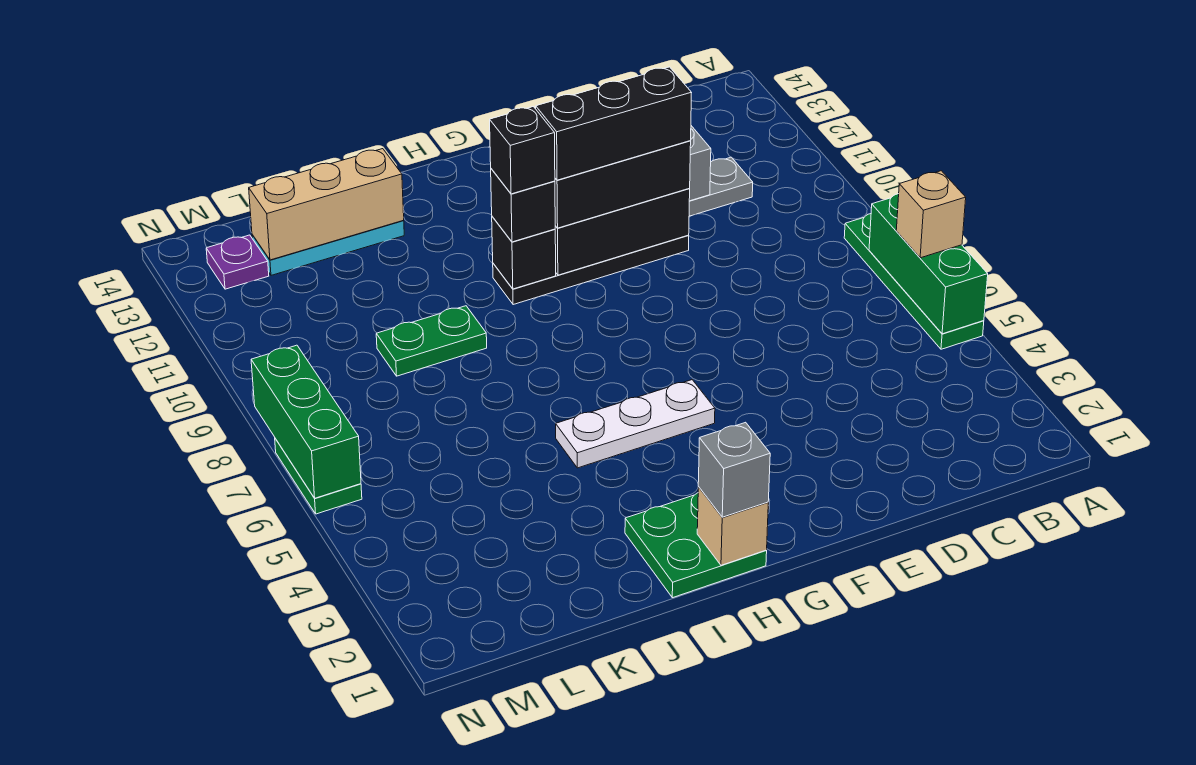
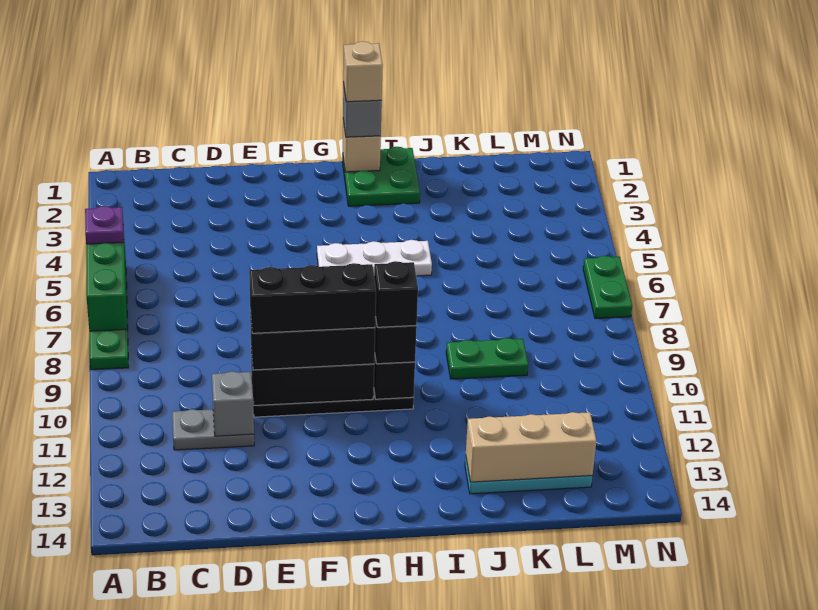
tan 1x1 brick [896,171,966,258] -> tan 1x1 brick moved to [343,41,383,102]
purple 1x1 plate [206,235,269,289] -> purple 1x1 plate moved to [85,206,124,244]
green 1x3 brick [251,345,361,498] -> none

